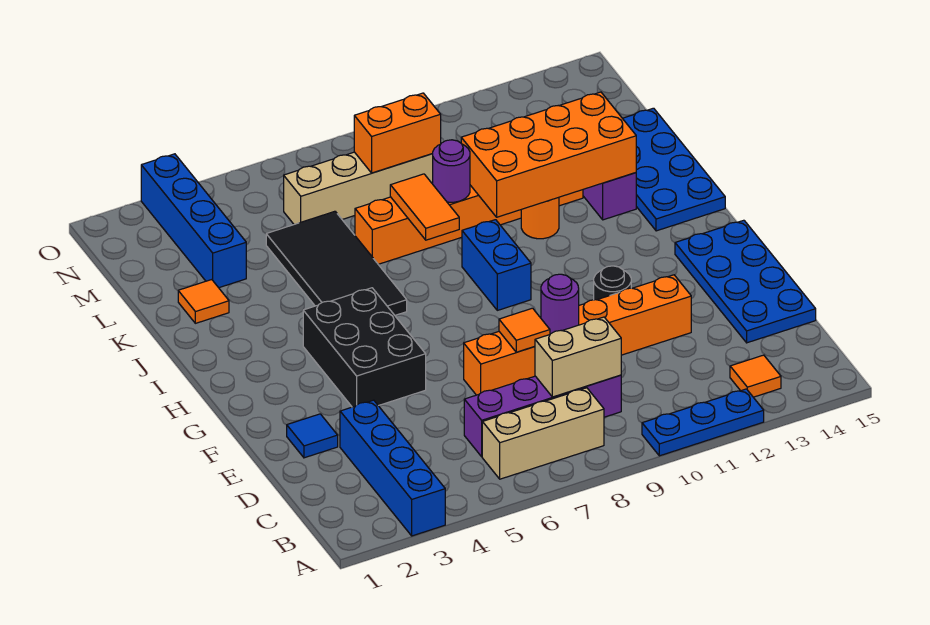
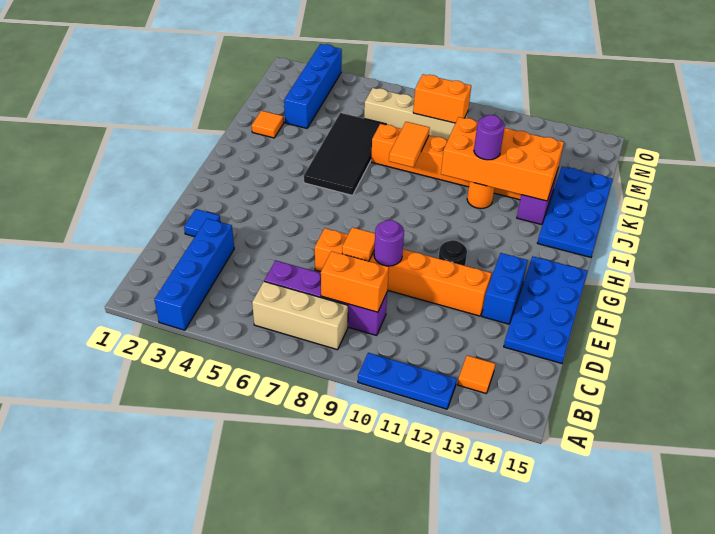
tan 1x2 brick [535,317,621,397] -> orange 1x2 brick [321,251,389,312]
black 2x3 brick [303,288,426,407] -> none
blue 1x2 brick [462,220,531,310] -> blue 1x2 brick moved to [482,253,528,324]
purple 1x1 round brick [432,140,470,202] -> purple 1x1 round brick moved to [474,115,505,160]

